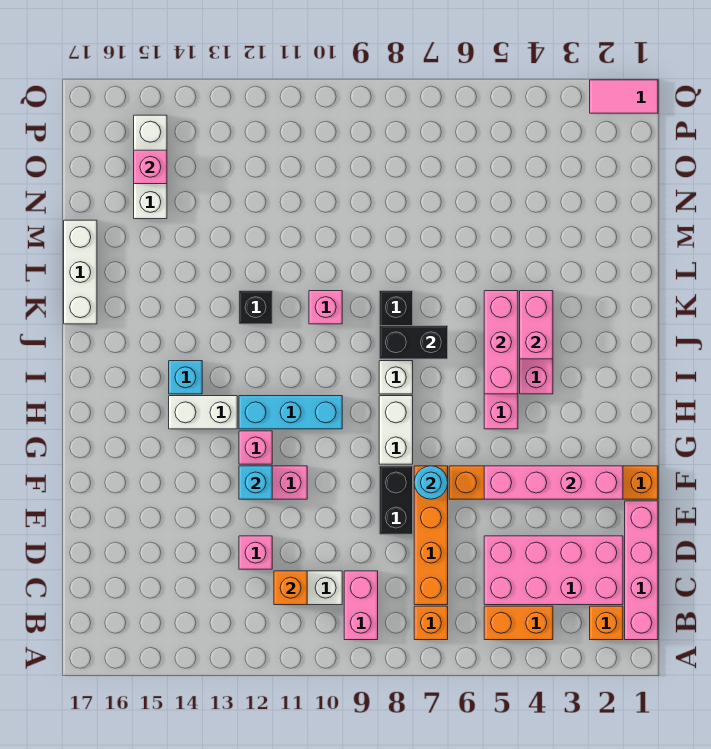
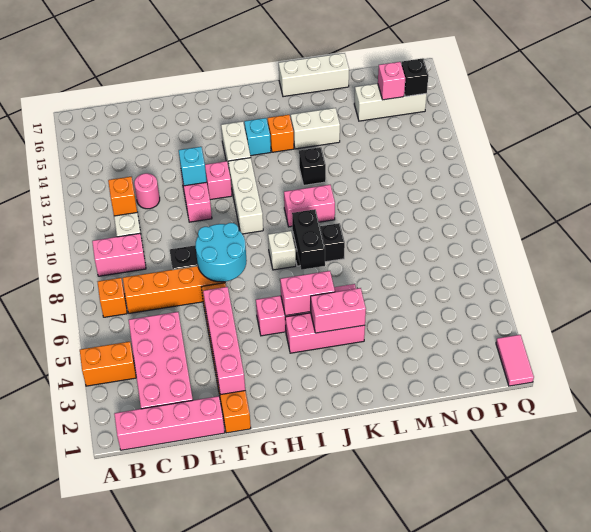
orange 1x1 brick [590,606,623,640] -> orange 1x1 brick moved to [268,115,294,152]
orange 1x2 brick [484,606,553,640] -> orange 1x2 brick turned to [80,342,136,386]
pink 1x1 brick [239,536,272,569] -> pink 1x1 round brick [134,173,160,209]
cyan 1x1 round brick [414,466,448,499] -> cyan 2x2 round brick [196,223,247,282]
white 1x2 brick [379,396,413,464] -> white 1x2 brick moved to [291,108,340,149]
cyan 1x3 brick [239,396,342,429] -> white 1x3 brick [228,158,263,234]
pink 1x3 brick [484,291,518,394] -> pink 1x2 brick [280,271,335,316]
pink 1x1 brick [309,291,342,324] -> pink 1x2 brick [284,185,335,227]
none -> black 1x1 brick [401,58,429,96]

